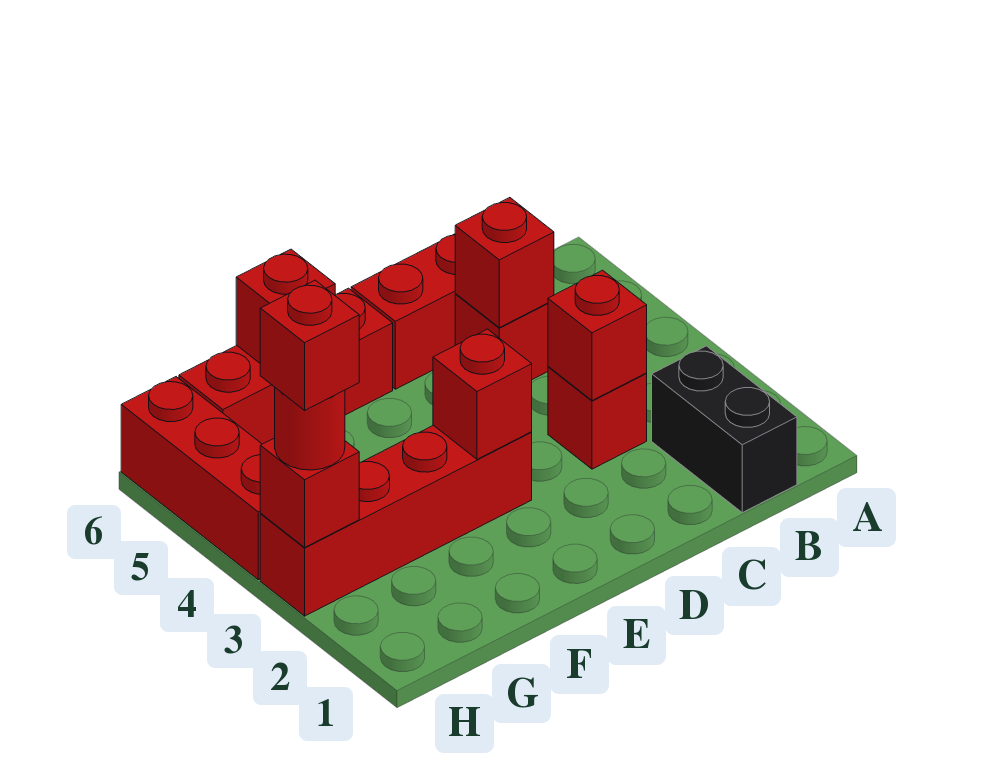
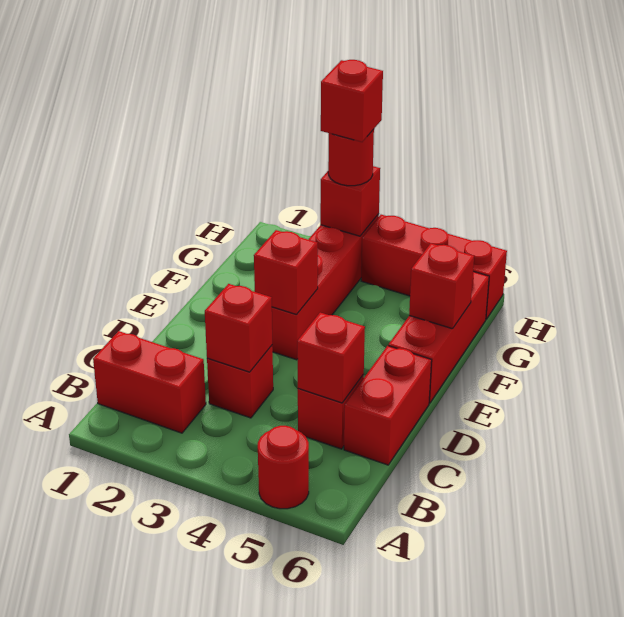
none -> red 1x1 round brick [258,426,309,509]
black 1x2 brick [652,346,797,513] -> red 1x2 brick [93,331,206,433]

